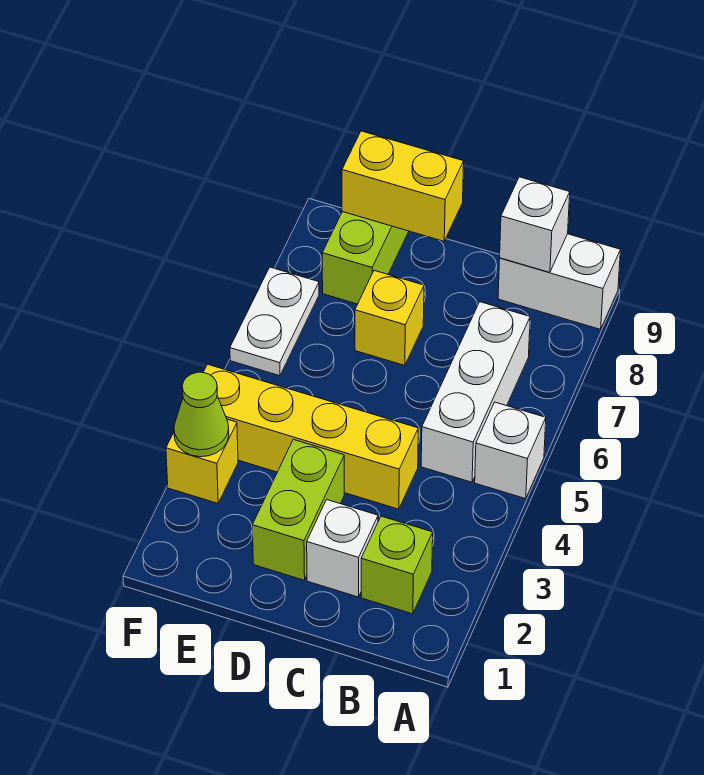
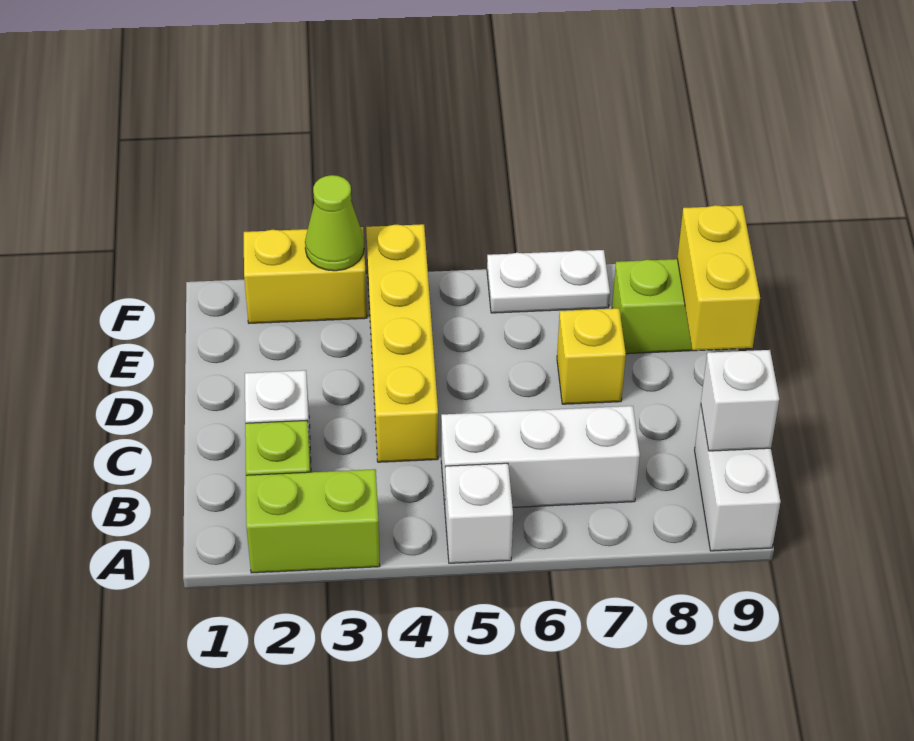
lime 1x2 brick [252,439,344,580] -> lime 1x2 brick moved to [246,469,380,573]
yellow 1x1 brick [166,419,238,503] -> yellow 1x2 brick [244,227,367,323]

